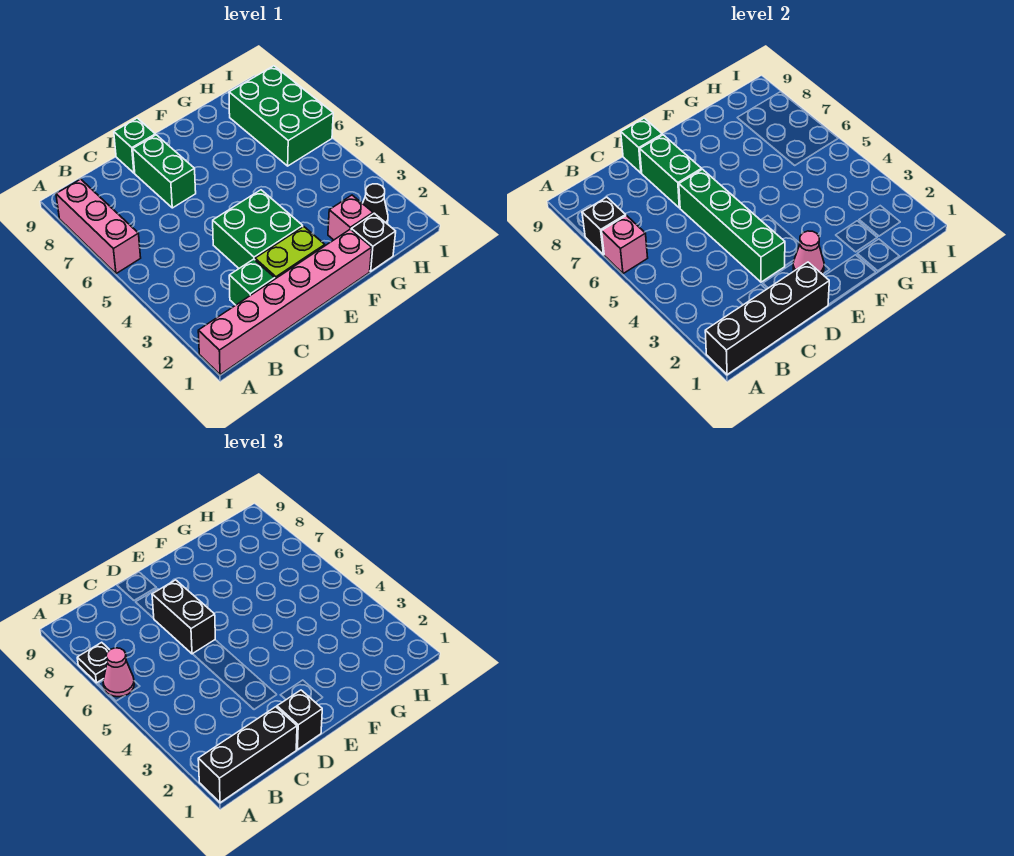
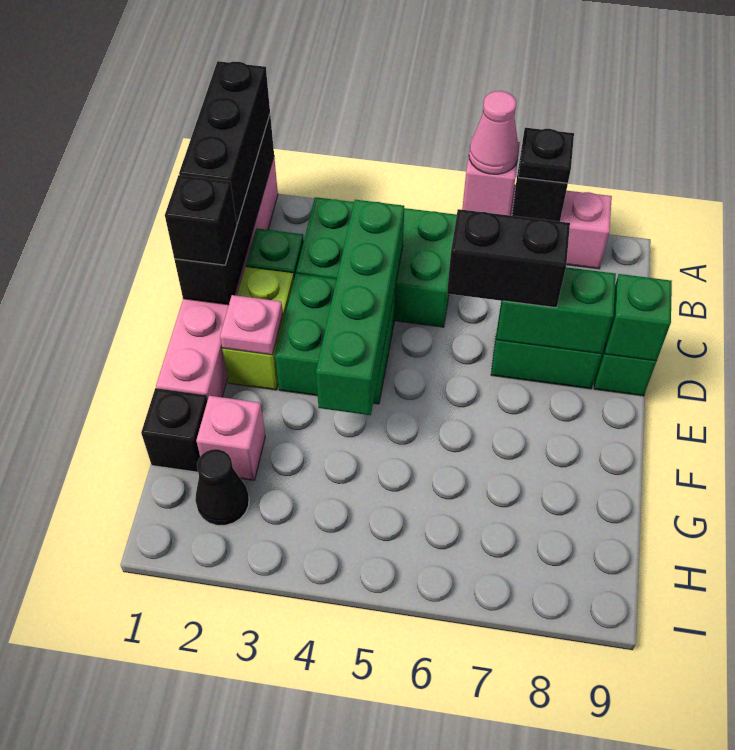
green 1x4 brick [679,169,785,282] -> green 1x4 brick turned to [316,200,404,415]
pink 1x1 cone [793,231,824,274] -> pink 1x1 plate [220,295,283,355]
green 2x3 brick [229,66,333,166] -> green 2x3 brick moved to [296,197,457,327]

